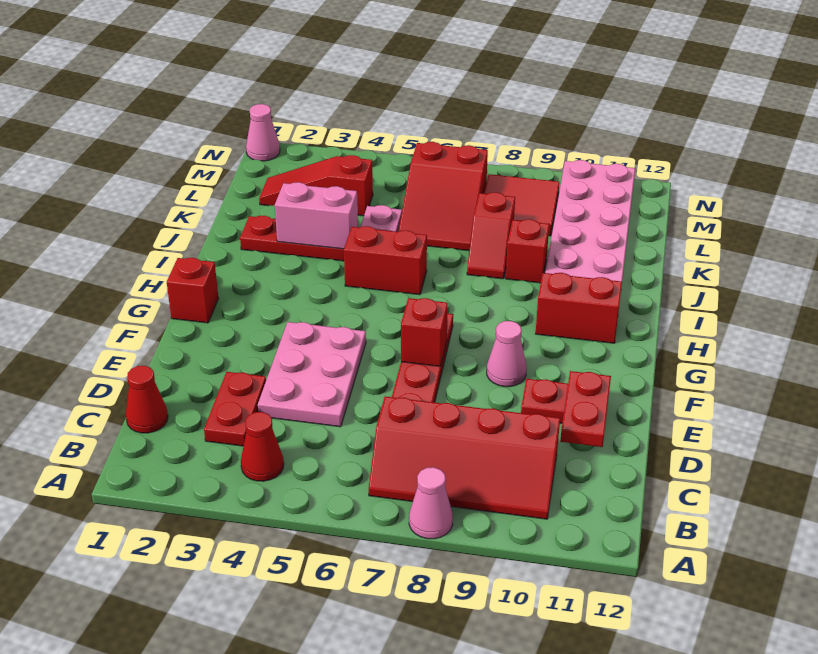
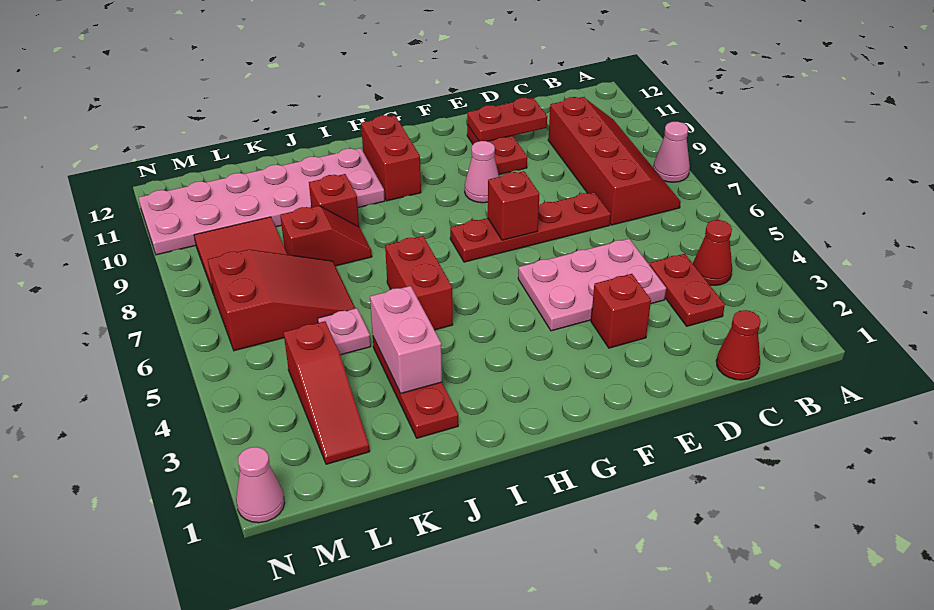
red 1x2 plate [204,372,266,446] -> red 1x2 plate turned to [650,254,725,326]
red 1x1 brick [167,258,218,323] -> red 1x1 brick moved to [591,274,651,348]

